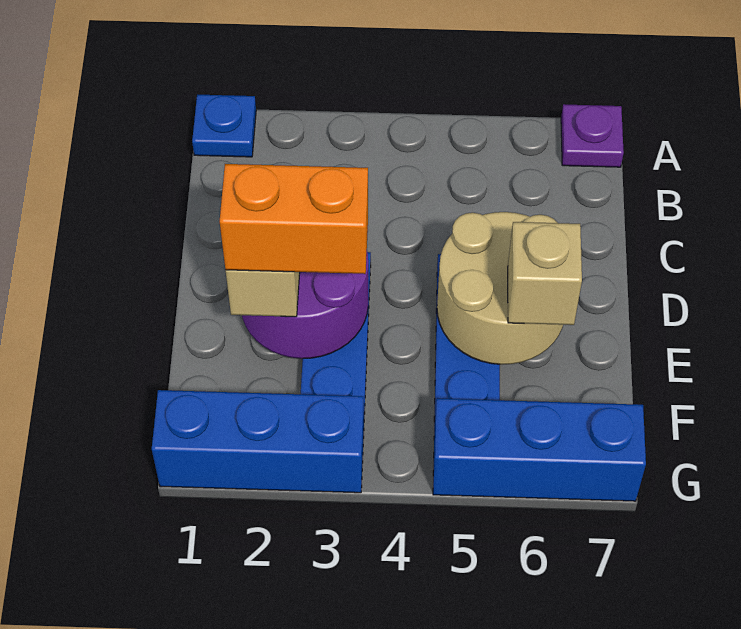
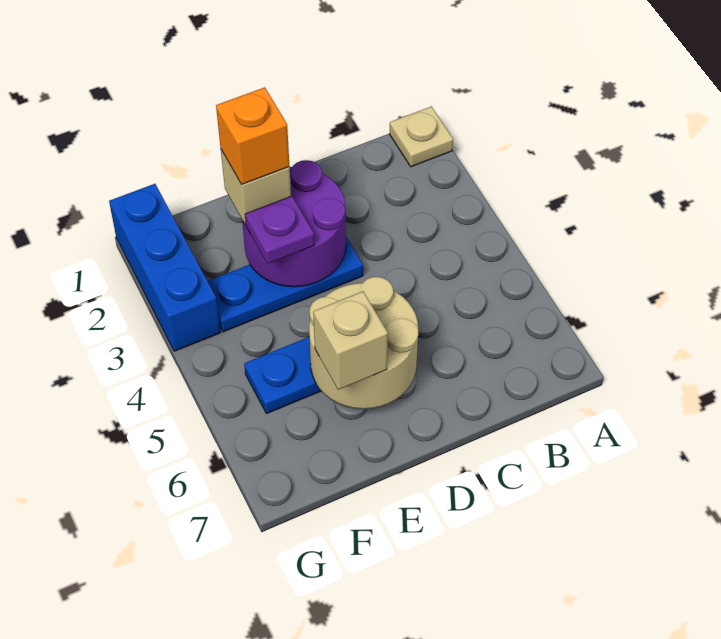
blue 1x1 plate [192,95,256,157] -> tan 1x1 plate [390,106,453,167]
purple 1x1 plate [561,104,624,167] -> purple 1x1 plate moved to [245,196,314,264]
orange 1x2 brick [220,164,368,274] -> orange 1x1 brick [216,87,290,185]
blue 1x3 brick [433,398,646,501] -> none

